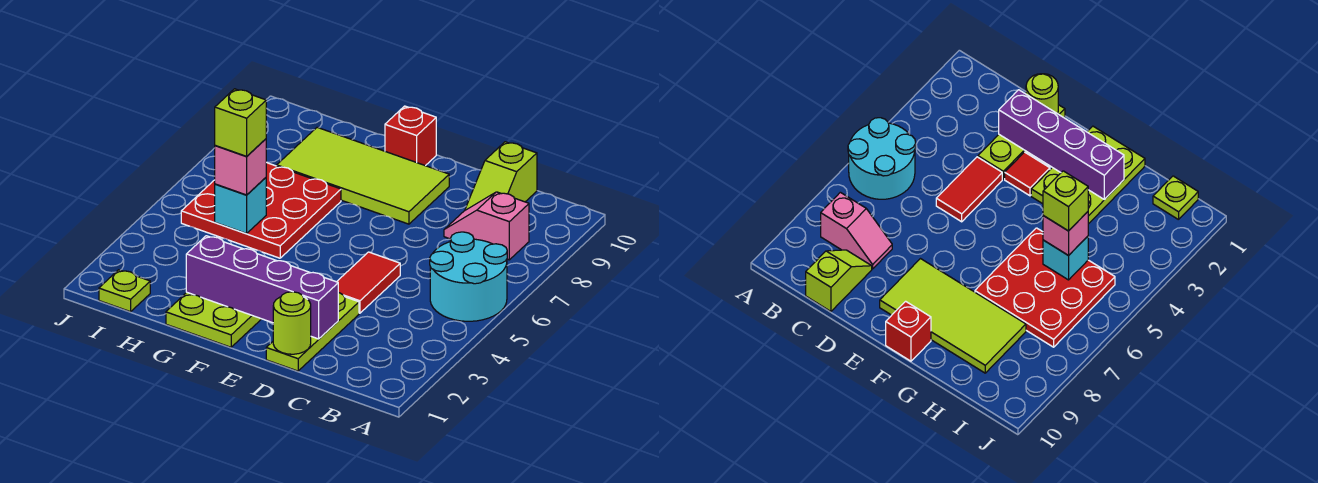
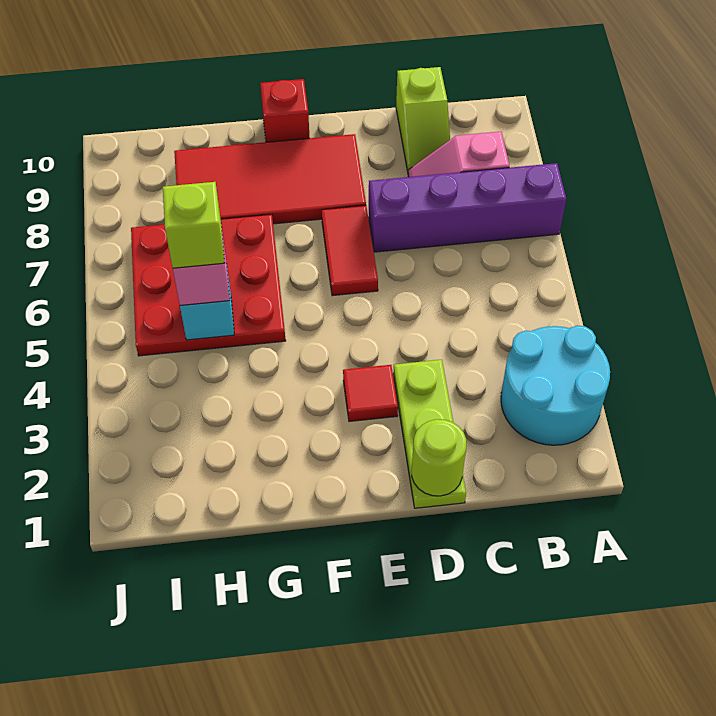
cyan 2x2 round brick [430,232,507,321] -> cyan 2x2 round brick moved to [501,326,610,445]
purple 1x4 brick [186,236,338,339] -> purple 1x4 brick moved to [369,163,566,252]
red 1x2 tile [337,252,400,313] -> red 1x2 tile moved to [322,205,378,296]
lime 2x4 tile [277,127,449,224] -> red 2x4 tile [174,134,366,224]
lime 2x3 plate [166,292,261,347] -> none
lime 1x1 plate [99,270,150,312] -> none

